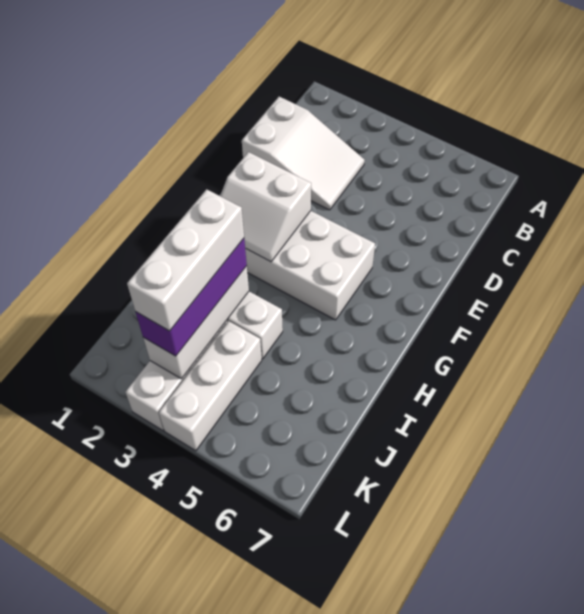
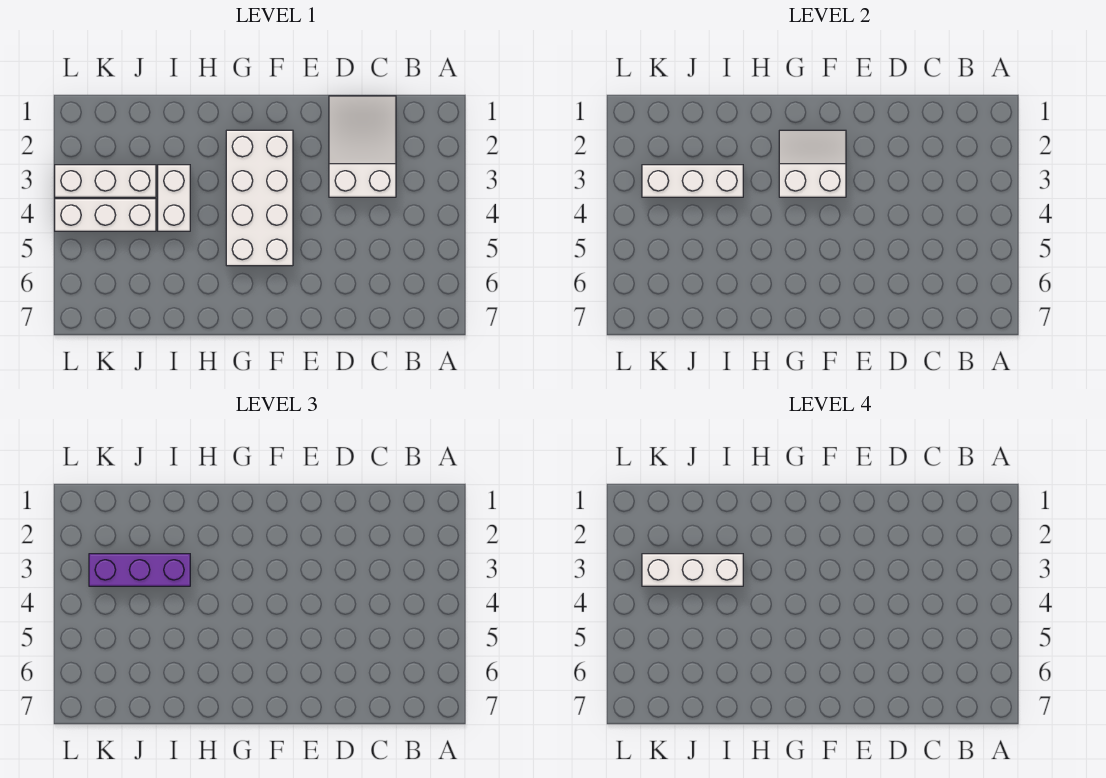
white 2x3 slope [242,97,365,210] -> white 2x3 slope turned to [329,96,396,197]
white 2x2 slope [220,152,311,262] -> white 2x2 slope turned to [779,130,846,197]

